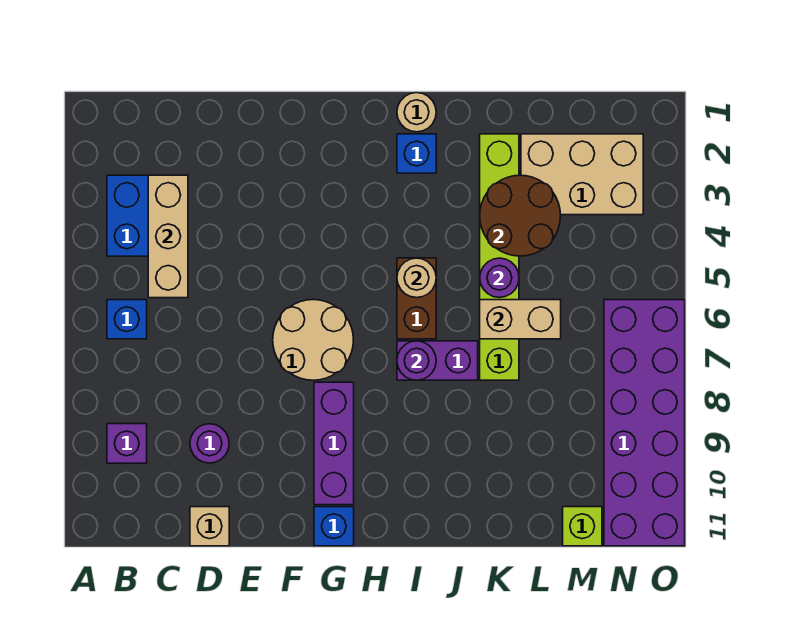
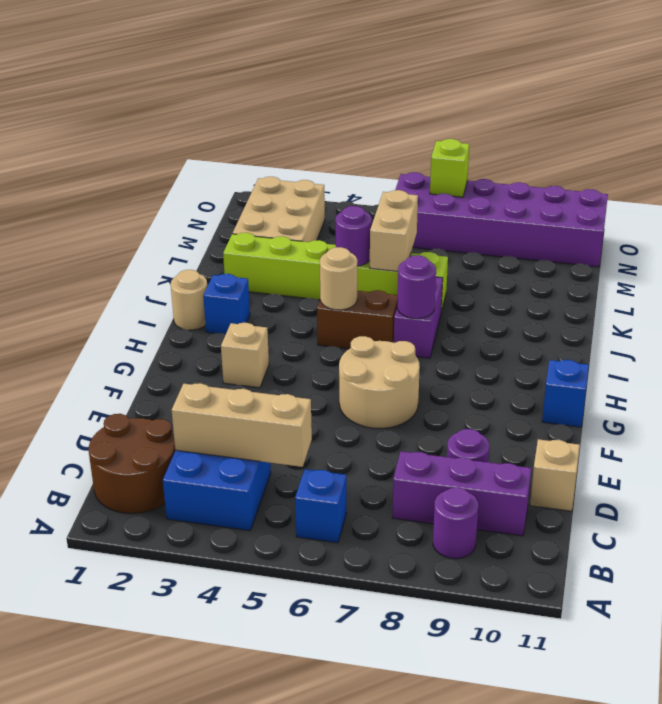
purple 1x1 brick [107,424,147,463] -> purple 1x1 round brick [433,488,478,559]
none -> tan 1x1 brick [221,323,269,388]
purple 1x3 brick [314,382,354,505] -> purple 1x3 brick moved to [393,451,531,536]
brown 2x2 round brick [480,175,561,256] -> brown 2x2 round brick moved to [88,414,175,514]
lime 1x1 brick [563,507,602,546] -> lime 1x1 brick moved to [430,139,469,197]

